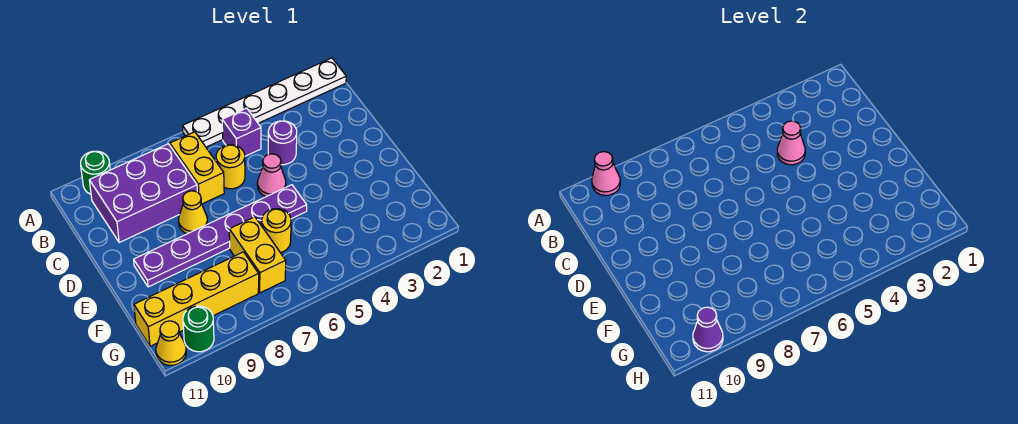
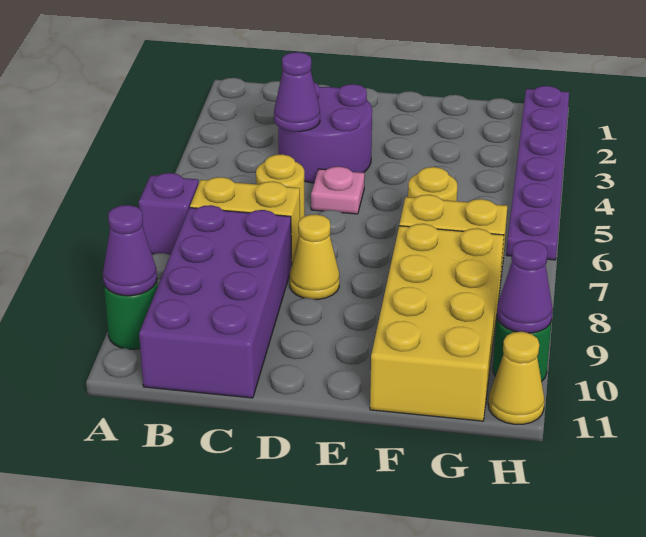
white 1x6 plate [183,58,346,147] -> none
pink 1x1 cone [592,152,620,195] -> purple 1x1 cone [103,205,157,296]
purple 1x1 brick [222,108,261,156] -> purple 1x1 brick moved to [139,173,198,255]
purple 2x3 brick [89,144,197,243] -> purple 2x4 brick [139,205,292,398]
purple 1x1 round brick [268,121,297,165] -> purple 2x2 round brick [278,82,372,183]
pink 1x1 cone [777,121,805,165] -> purple 1x1 cone [274,52,320,132]
pink 1x1 cone [257,154,286,197] -> pink 1x1 plate [311,167,365,214]
purple 1x6 plate [134,185,307,287] -> purple 1x6 plate moved to [506,86,569,260]
yellow 1x4 brick [134,252,259,346] -> yellow 2x4 brick [370,224,504,421]

